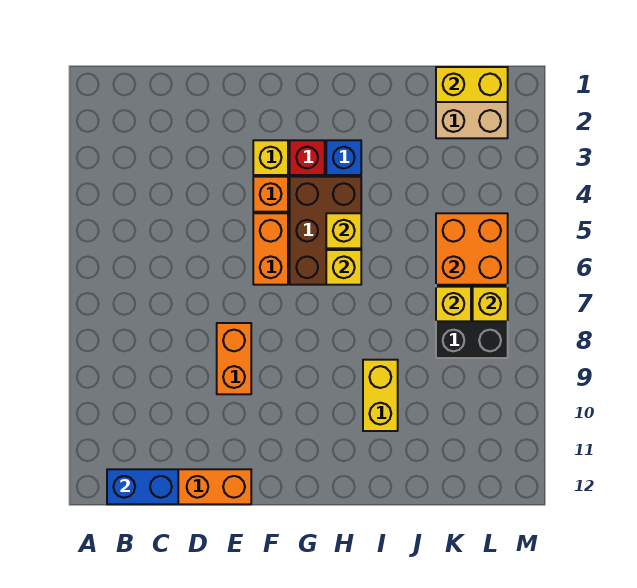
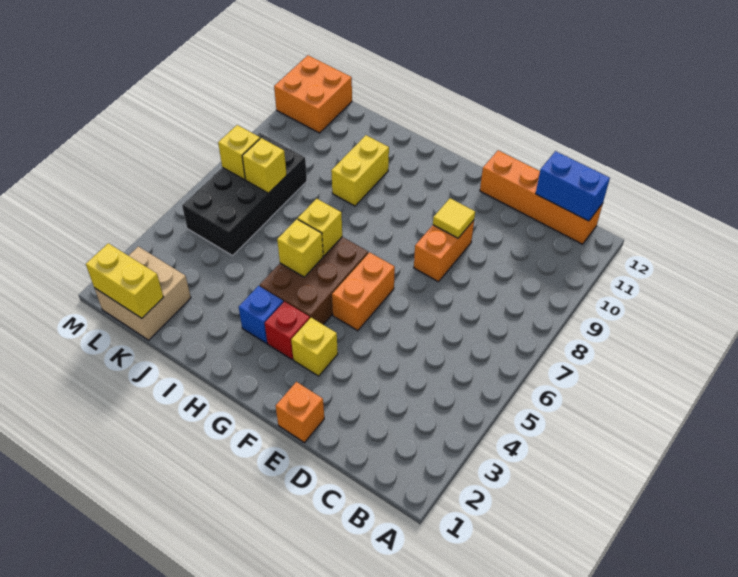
none -> yellow 1x1 tile [433,198,475,238]
orange 1x1 brick [253,177,288,212] -> orange 1x1 brick moved to [276,382,324,443]
orange 2x2 brick [436,213,508,285] -> orange 2x2 brick moved to [274,55,352,133]

